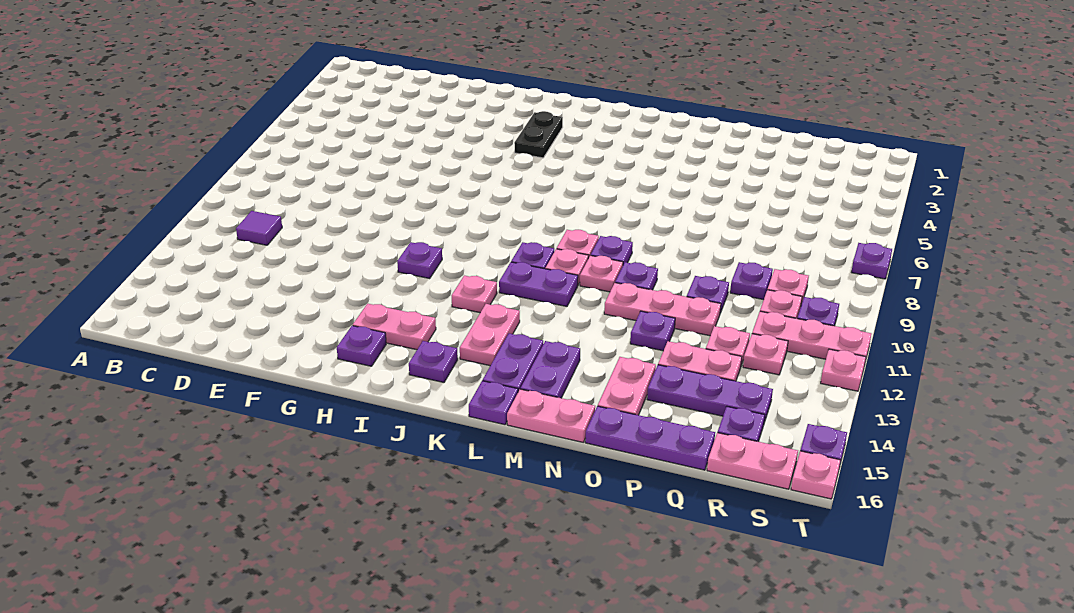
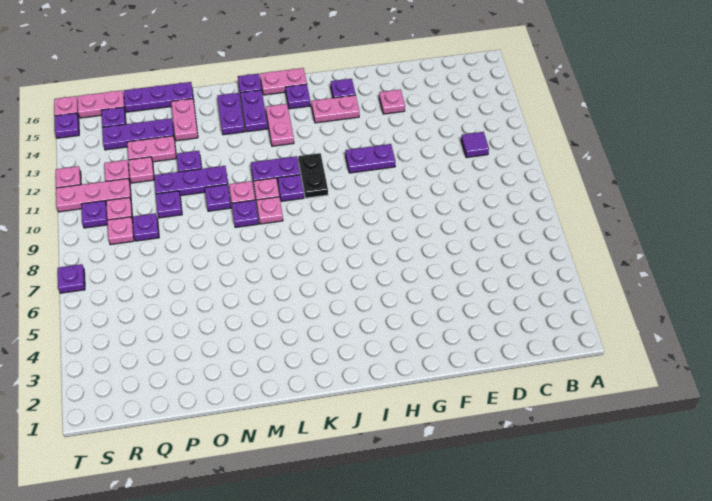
purple 1x1 plate [397,242,442,278] -> purple 1x2 plate [345,144,395,173]
black 1x2 plate [514,111,563,158] -> black 1x2 plate moved to [298,153,328,198]
pink 1x1 plate [452,276,497,313] -> pink 1x1 plate moved to [379,89,405,114]
pink 1x2 plate [507,389,595,442] -> pink 1x2 plate moved to [260,68,307,95]
pink 1x3 plate [604,283,721,336] -> purple 1x3 plate [154,166,228,196]

